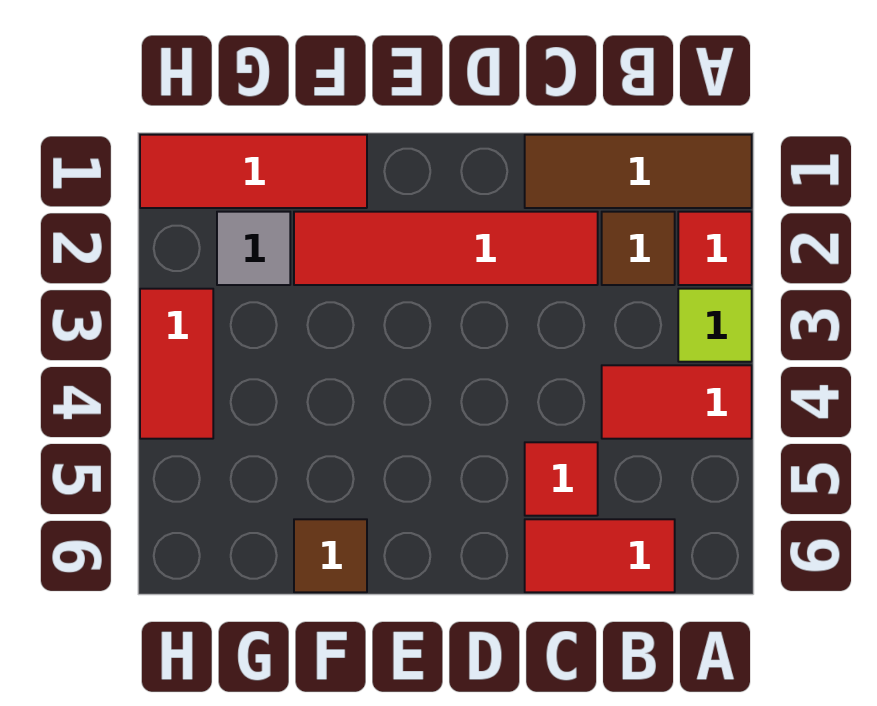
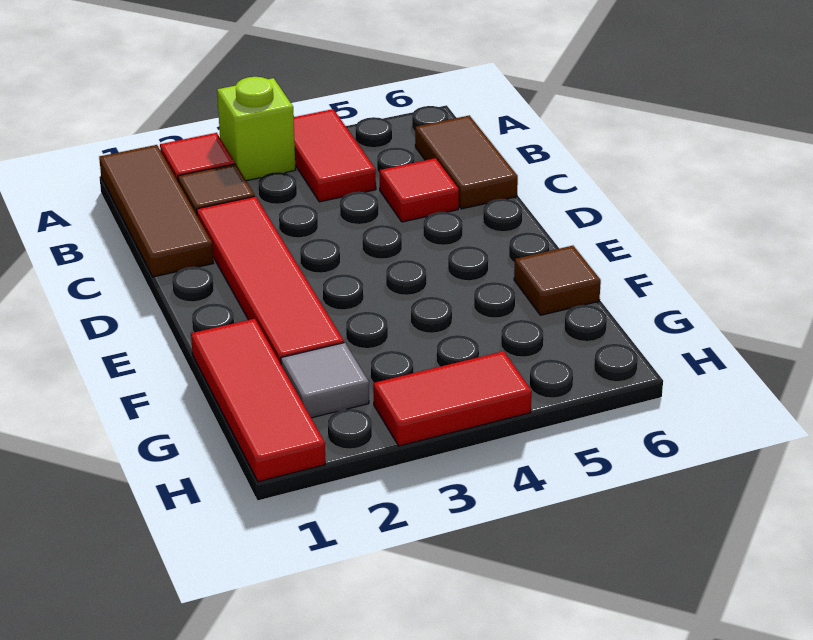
lime 1x1 tile [678,289,752,362] -> lime 1x1 brick [217,77,295,181]
red 1x2 tile [525,519,675,592] -> brown 1x2 tile [415,115,518,209]

